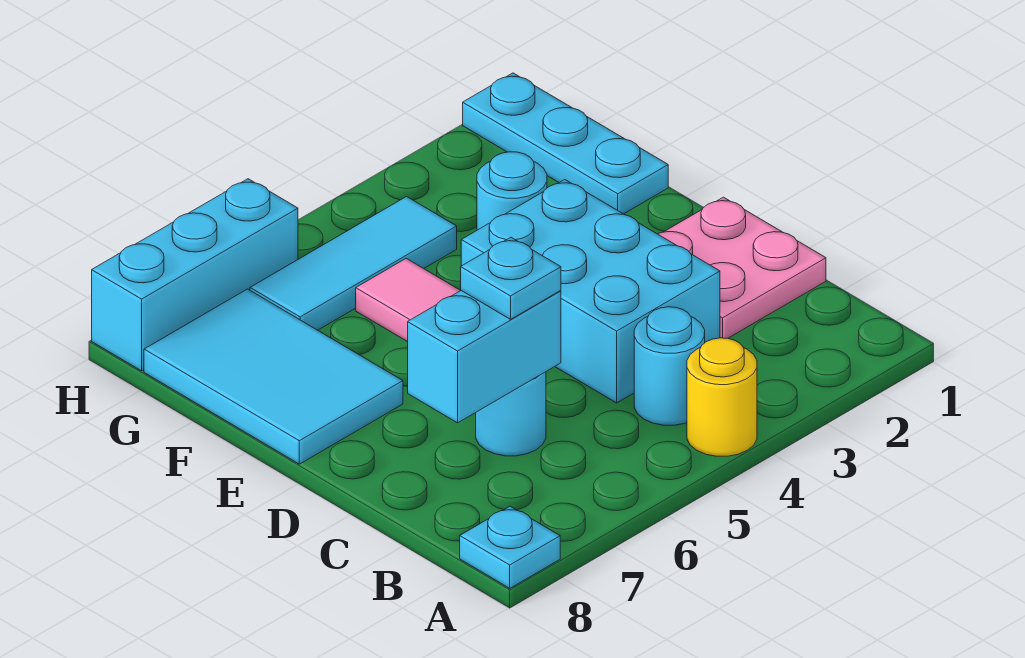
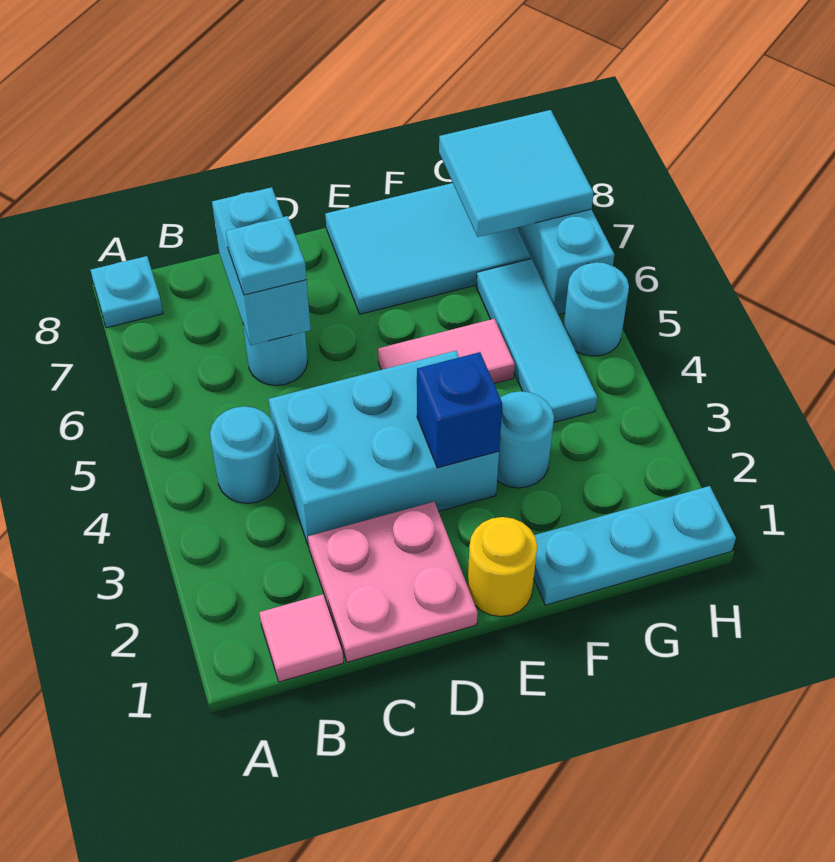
yellow 1x1 round brick [687,338,757,456] -> yellow 1x1 round brick moved to [468,517,537,616]
none -> pink 1x1 tile [259,594,343,682]
none -> blue 1x1 brick [417,352,502,468]
none -> cyan 2x2 tile [439,110,594,237]
none -> cyan 1x1 round brick [564,262,629,356]

